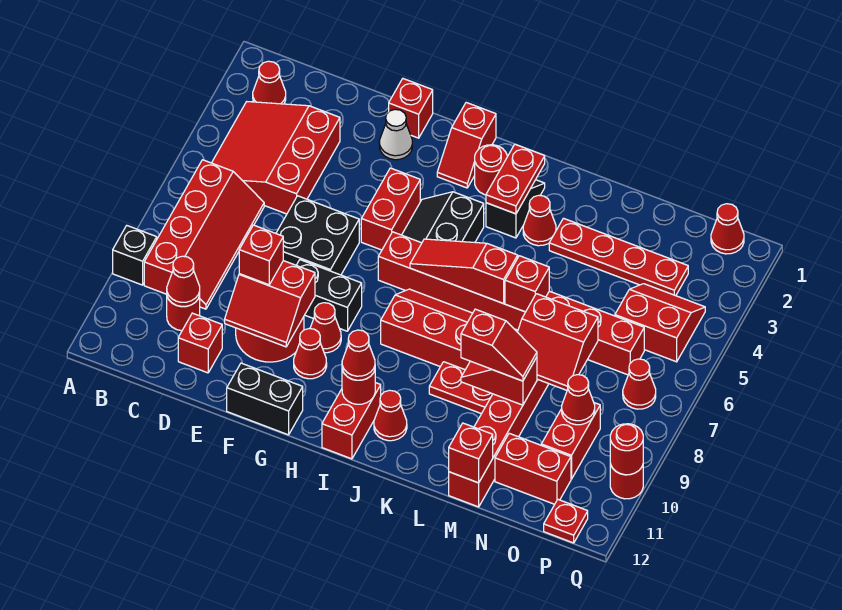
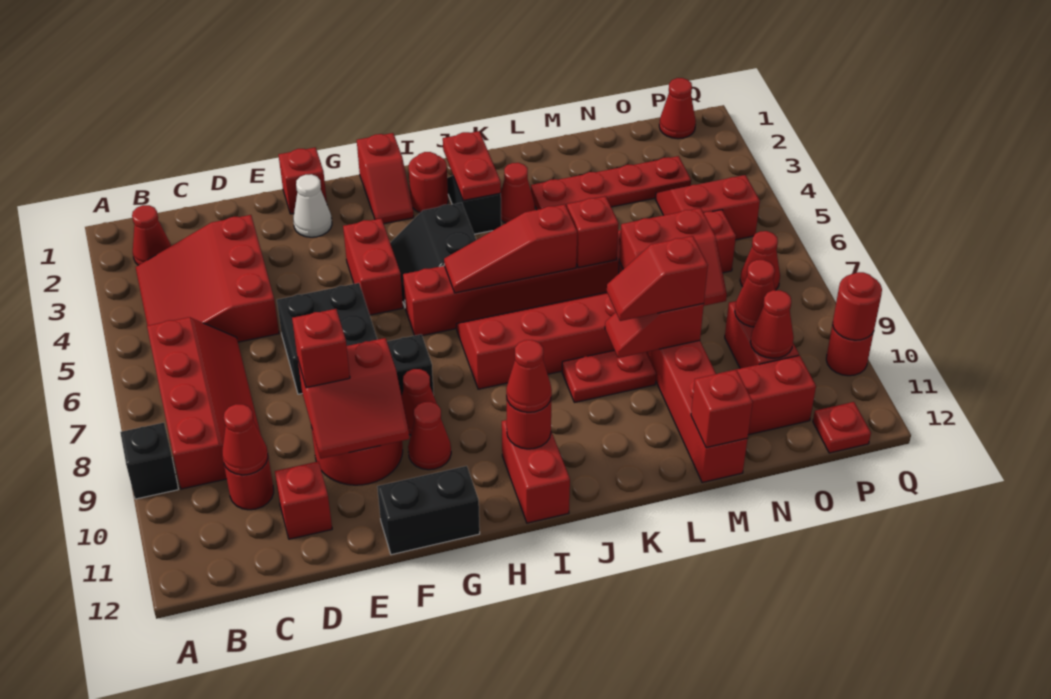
red 1x1 cone [374,390,407,441] -> red 1x1 cone moved to [750,290,794,358]
red 1x2 slope [461,309,537,381] -> red 1x2 slope turned to [607,236,708,321]

